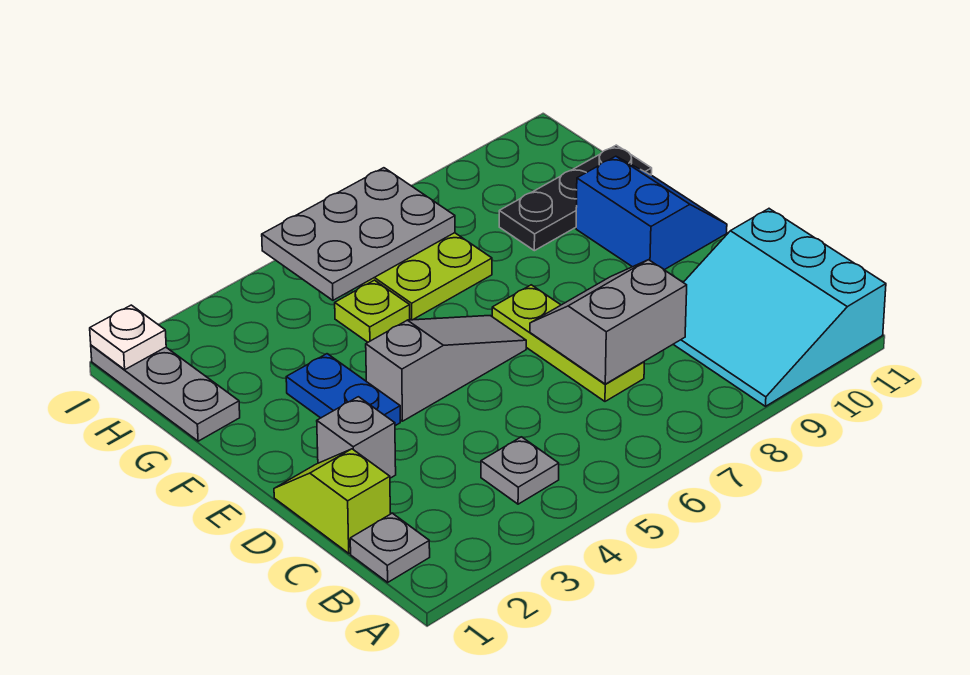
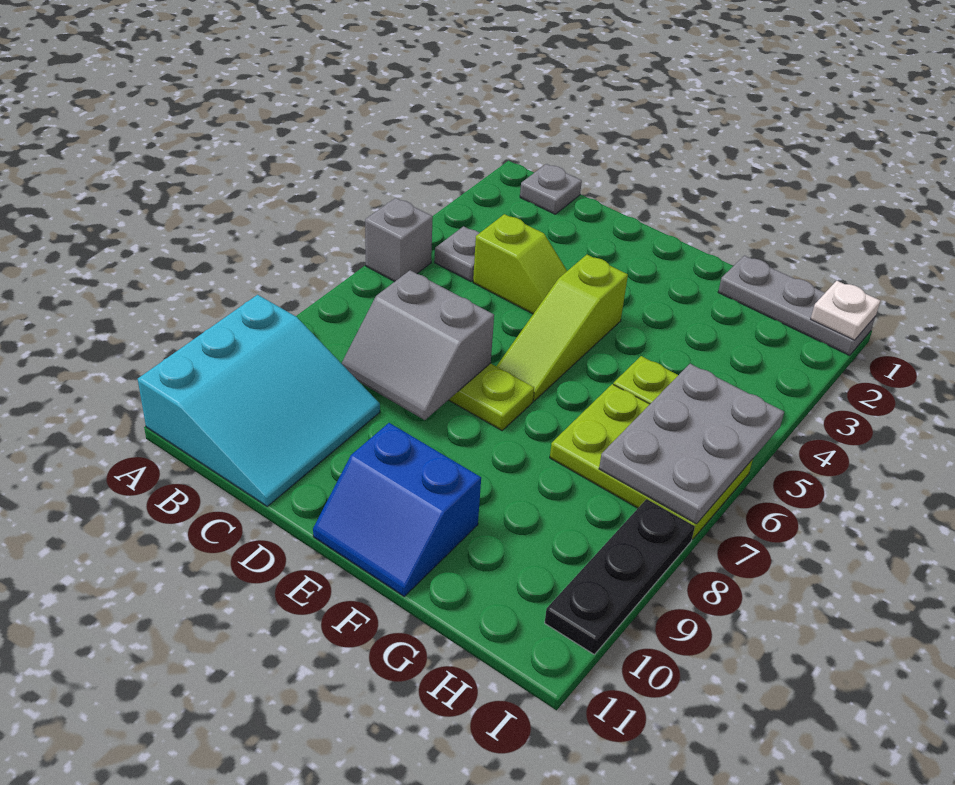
cyan 3x3 slope [673,209,886,406] -> cyan 3x3 slope turned to [138,295,380,506]
lime 1x2 slope [274,449,390,553] -> lime 1x2 slope moved to [473,214,567,314]
grey 2x2 slope [530,260,687,384] -> grey 2x2 slope turned to [342,270,494,420]
grey 1x1 brick [317,397,396,478] -> grey 1x1 brick moved to [365,198,433,282]
blue 1x2 plate [286,354,400,426] -> none
grey 1x3 slope [366,316,526,421] -> lime 1x3 slope [496,255,628,401]
black 1x3 plate [499,145,652,251] -> black 1x3 plate moved to [545,499,695,655]

